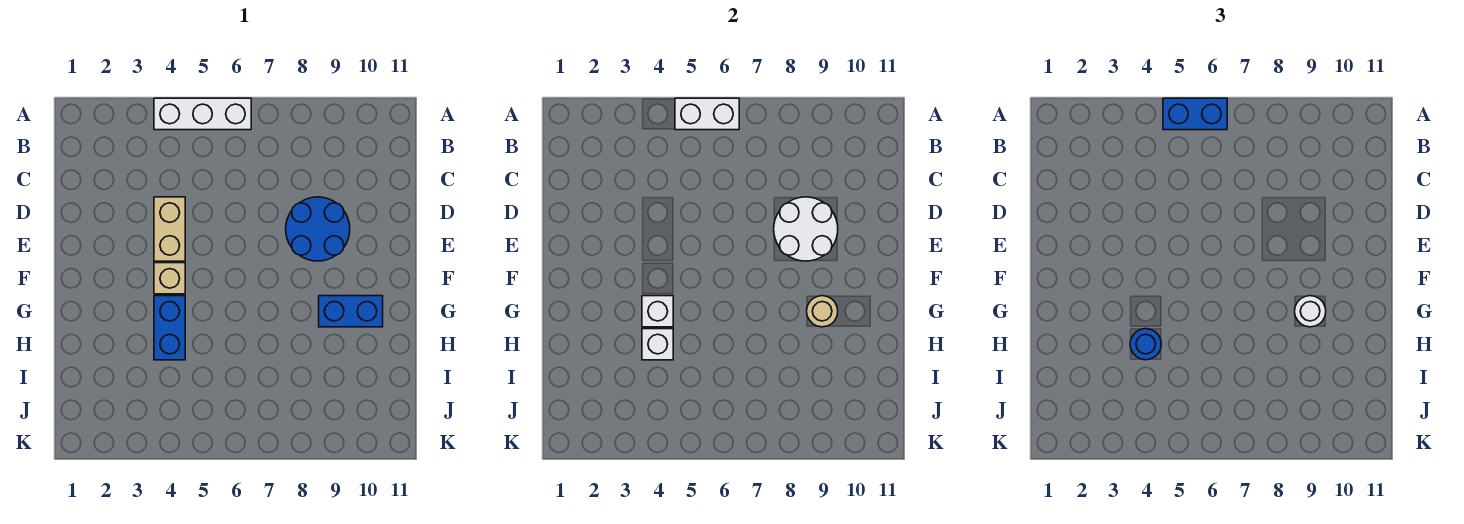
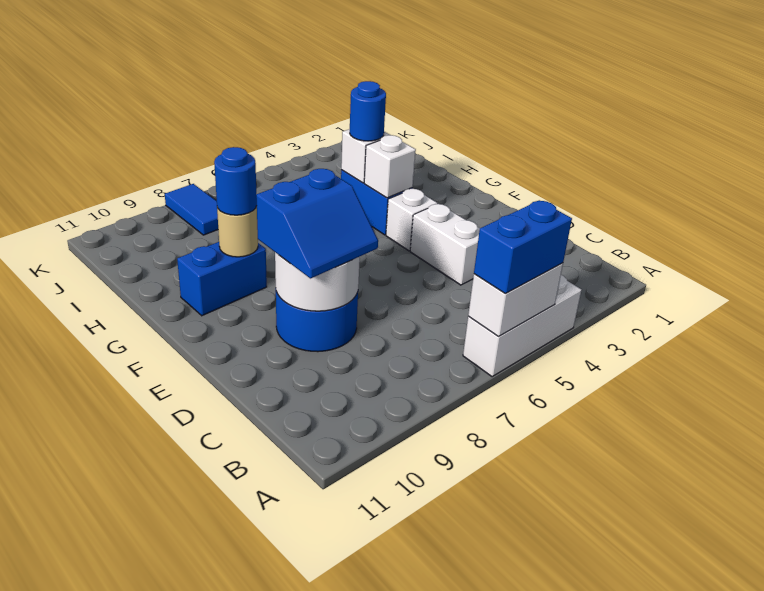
tan 1x2 brick [154,197,185,261] -> white 1x2 brick [410,204,480,285]
none -> blue 2x2 slope [256,169,378,279]
tan 1x1 brick [154,263,185,294] -> white 1x1 brick [386,189,438,251]
white 1x1 round brick [1295,296,1326,327] -> blue 1x1 round brick [214,147,257,215]
none -> blue 1x2 tile [165,184,218,235]

